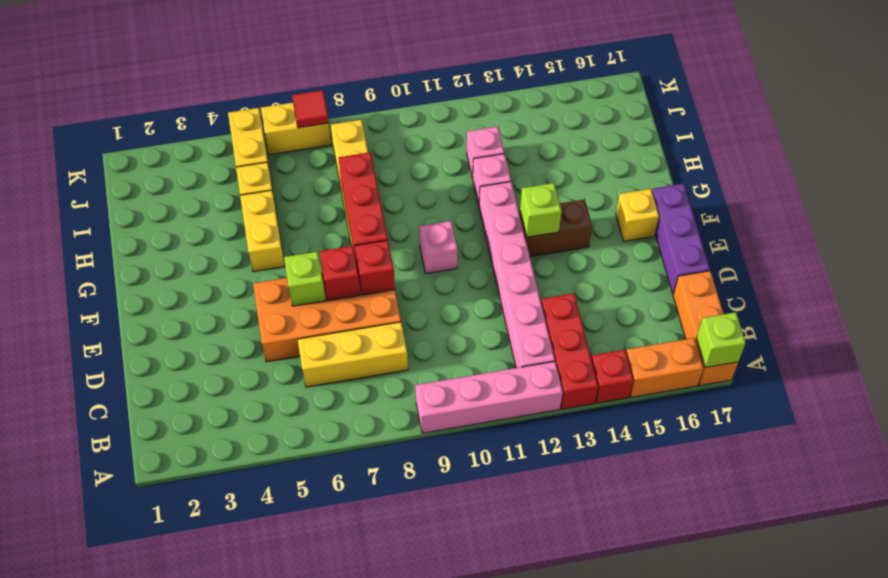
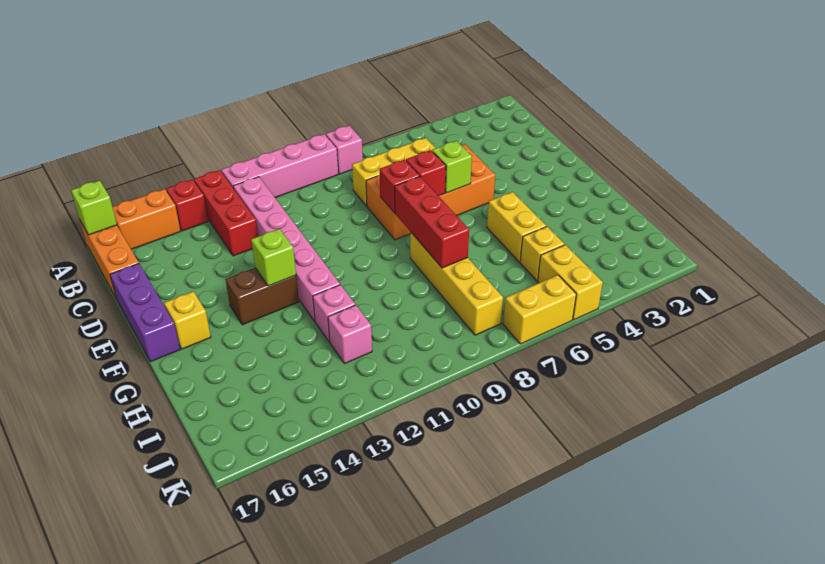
pink 1x1 brick [419,221,457,274] -> pink 1x1 brick moved to [326,126,363,174]
red 1x1 tile [292,90,329,128] -> none

